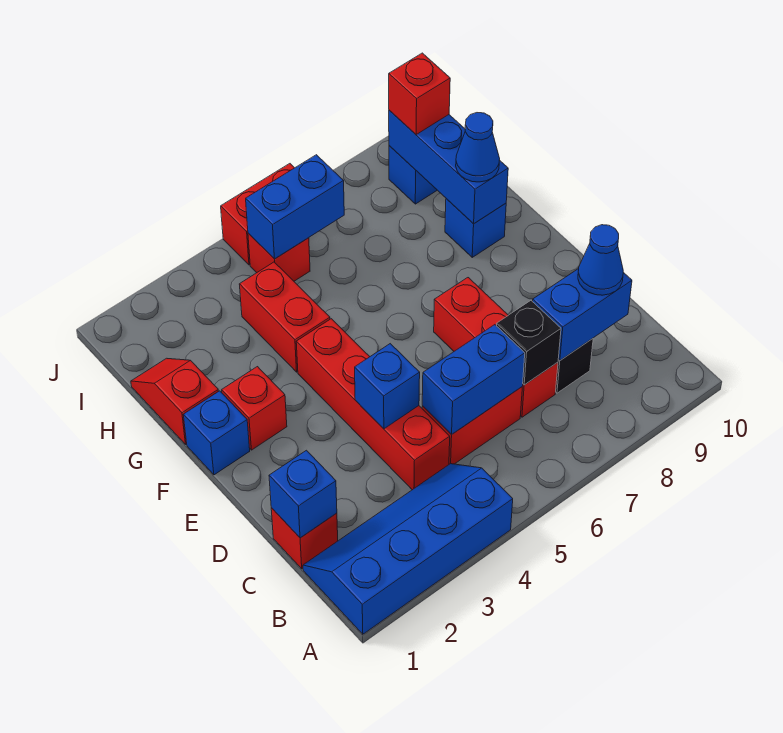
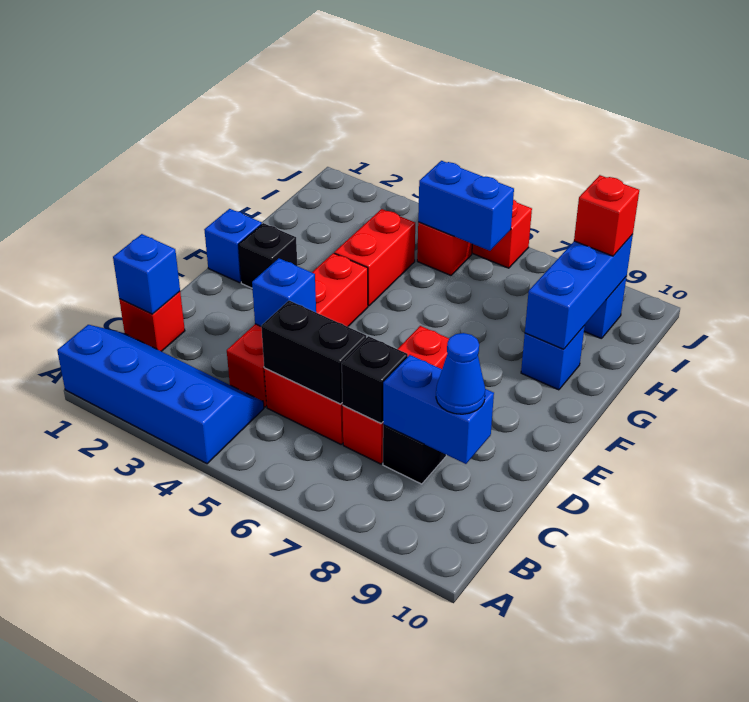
blue 1x2 brick [422,325,525,435] -> black 1x2 brick [261,301,366,404]
red 1x1 brick [222,367,287,450] -> black 1x1 brick [238,223,297,288]
red 1x2 slope [131,358,219,444] -> none
blue 1x1 cone [456,113,500,182] -> none

